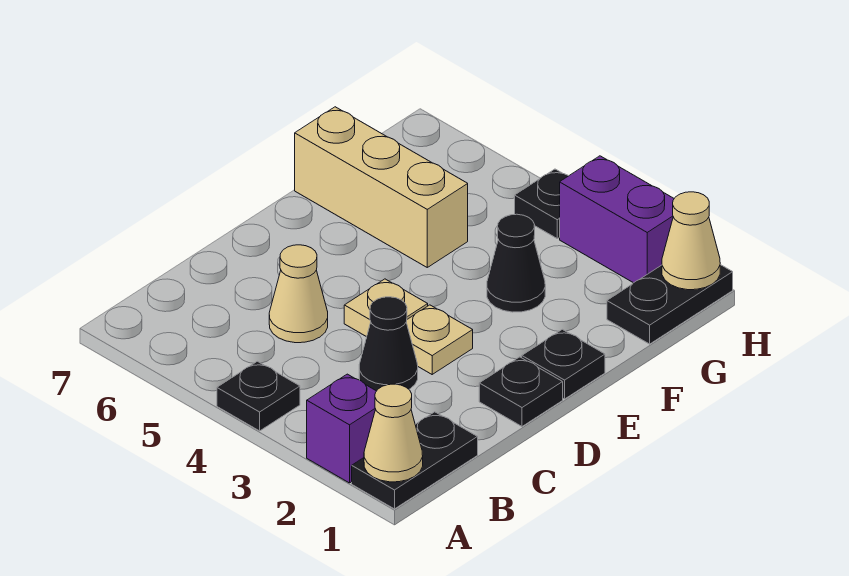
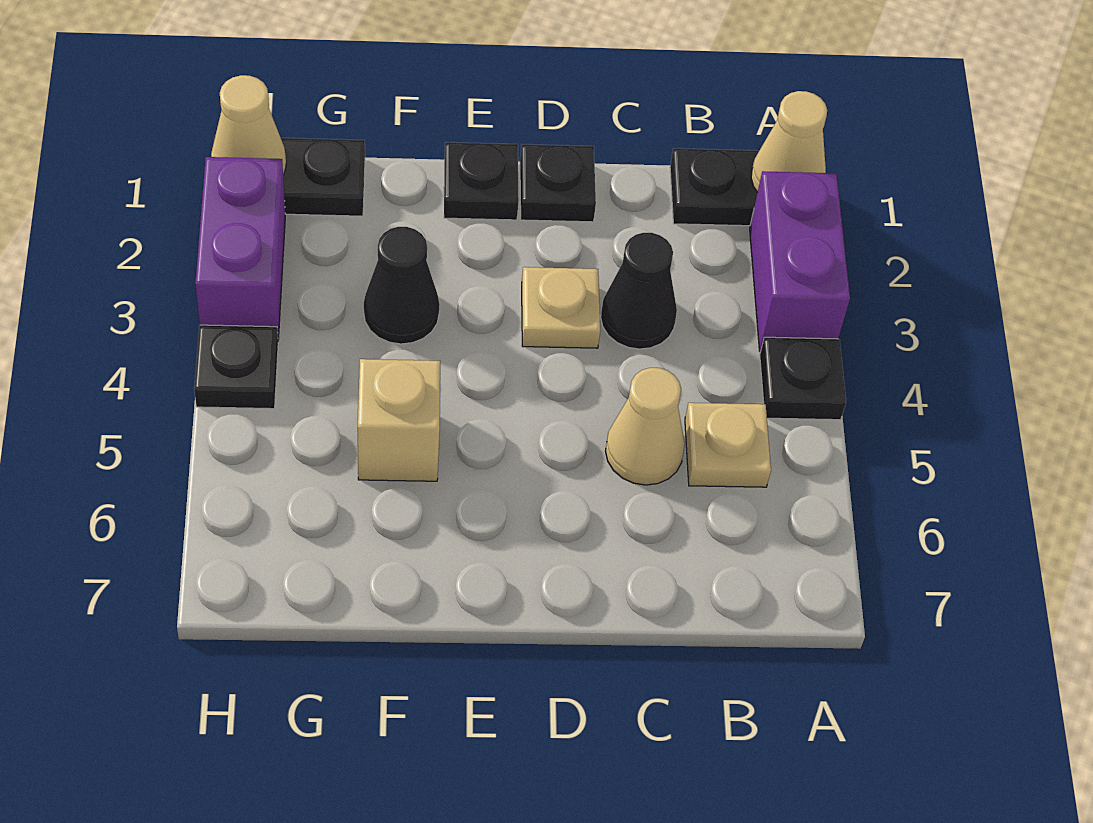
purple 1x1 brick [307,374,376,483] -> purple 1x2 brick [750,171,850,352]
tan 1x1 plate [344,279,428,337] -> tan 1x1 plate moved to [685,403,771,487]
tan 1x3 brick [295,107,468,267] -> tan 1x1 brick [358,359,440,481]

